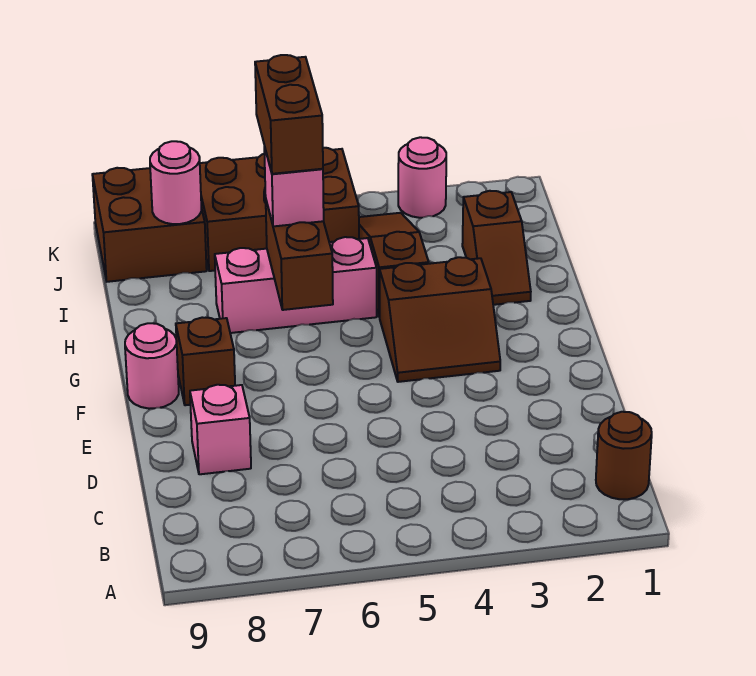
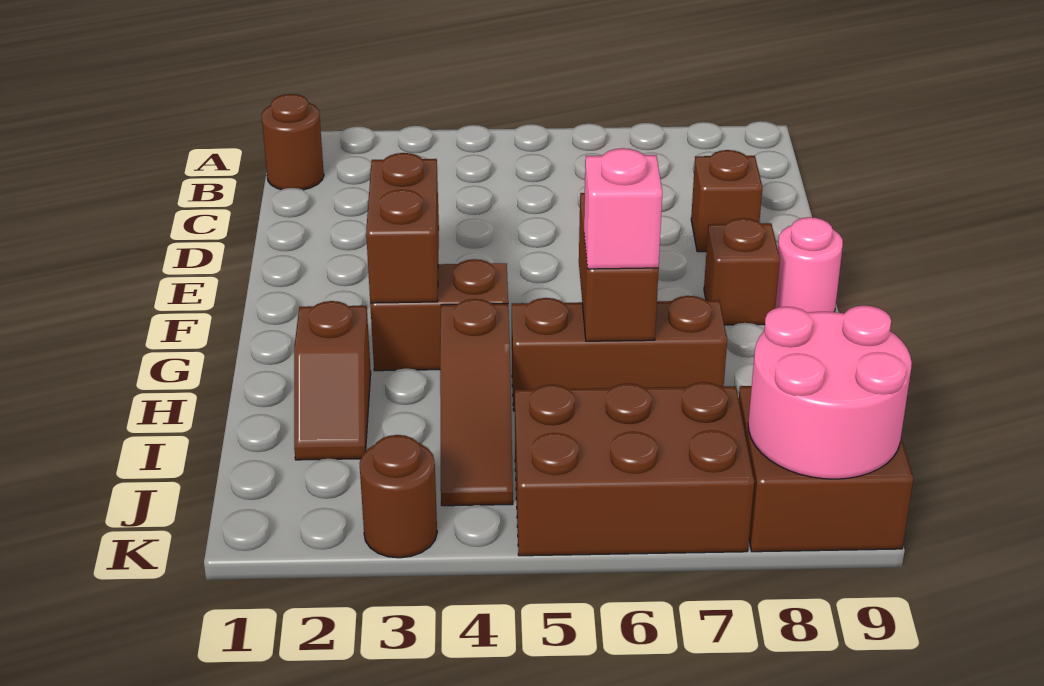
pink 1x1 brick [190,385,251,474] -> brown 1x1 brick [691,150,762,252]
brown 1x2 slope [462,191,531,305] -> brown 1x2 slope turned to [294,301,371,460]
pink 1x3 brick [215,237,377,333] -> brown 1x3 brick [512,296,727,411]
brown 1x2 brick [255,55,323,174] -> brown 1x2 brick moved to [366,153,439,303]
pink 1x1 round brick [150,141,201,224] -> pink 2x2 round brick [748,305,912,479]
pink 1x1 round brick [398,137,446,218] -> brown 1x1 round brick [359,435,437,558]

